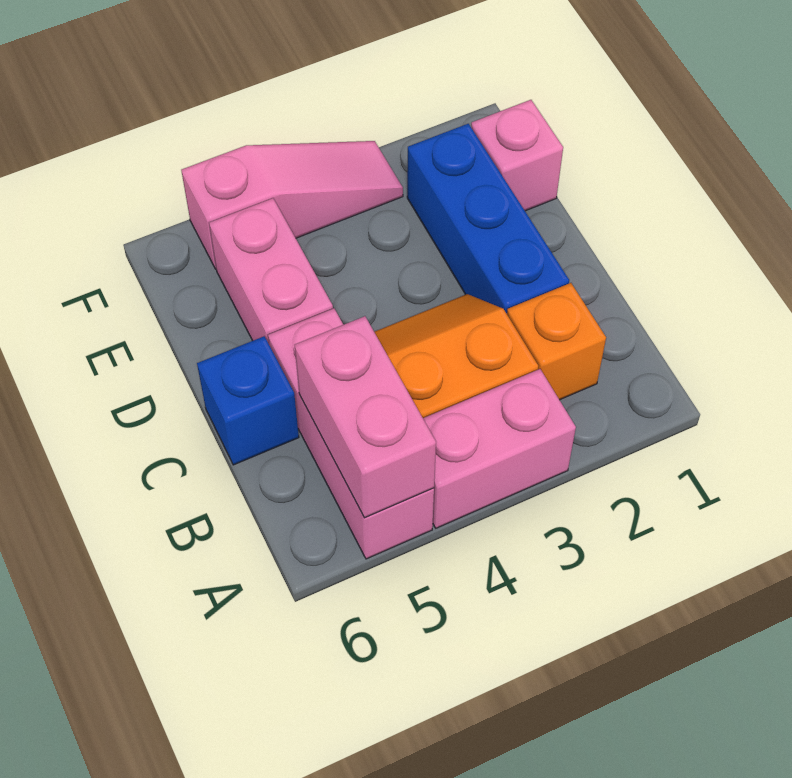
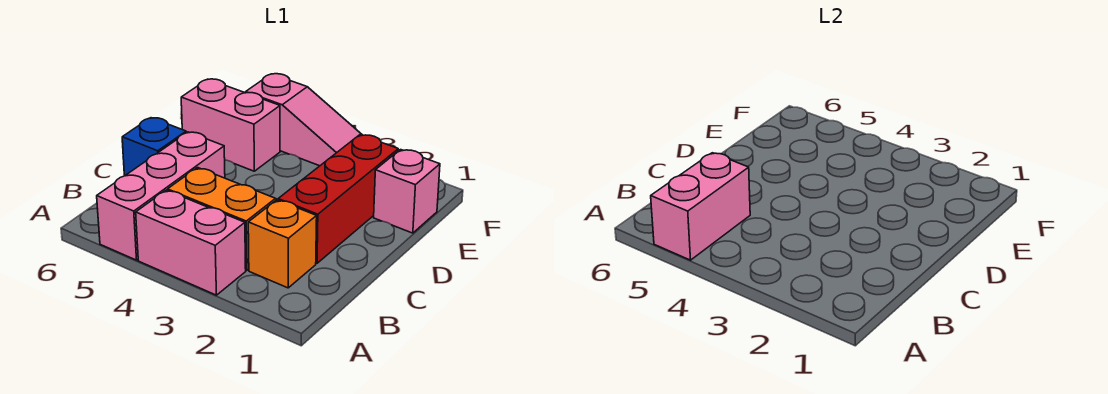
blue 1x3 brick [407,124,569,314] -> red 1x3 brick [278,135,398,263]
pink 1x2 brick [209,198,333,344] -> pink 1x2 brick turned to [181,79,280,171]

